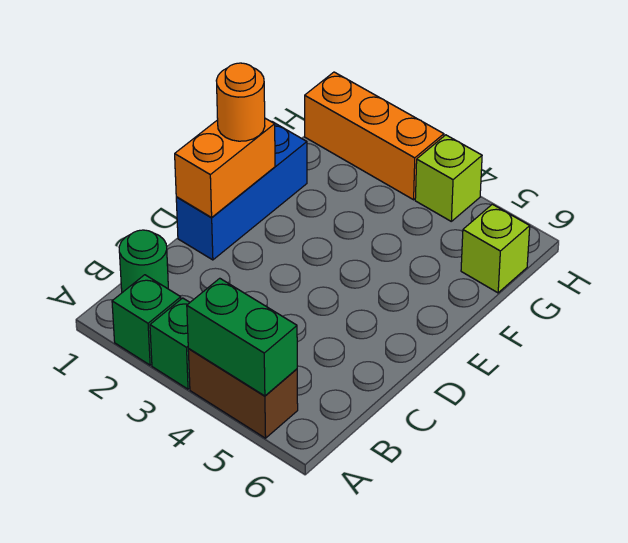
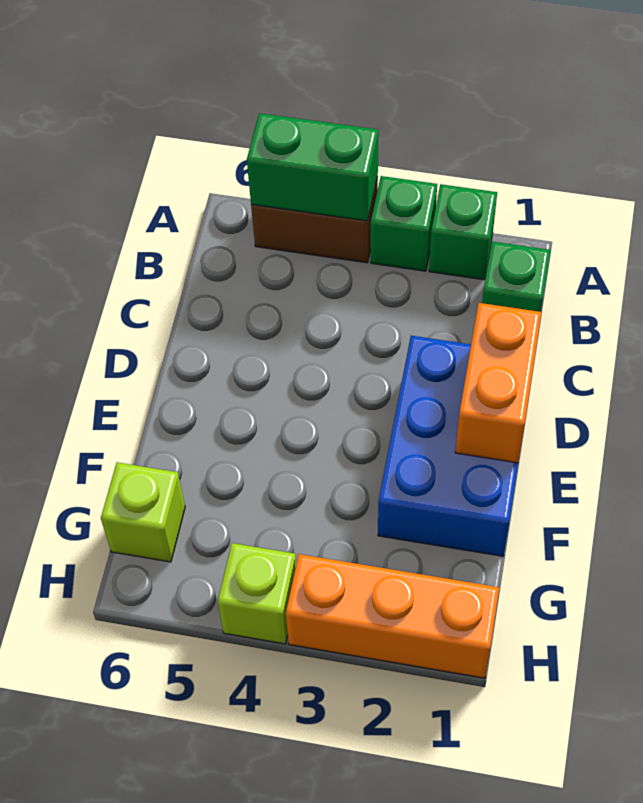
green 1x1 round brick [119,230,168,293] -> green 1x1 brick [482,242,550,312]
blue 1x3 brick [176,121,307,260] -> blue 2x3 brick [378,336,518,556]
orange 1x1 round brick [216,63,265,141] -> none

